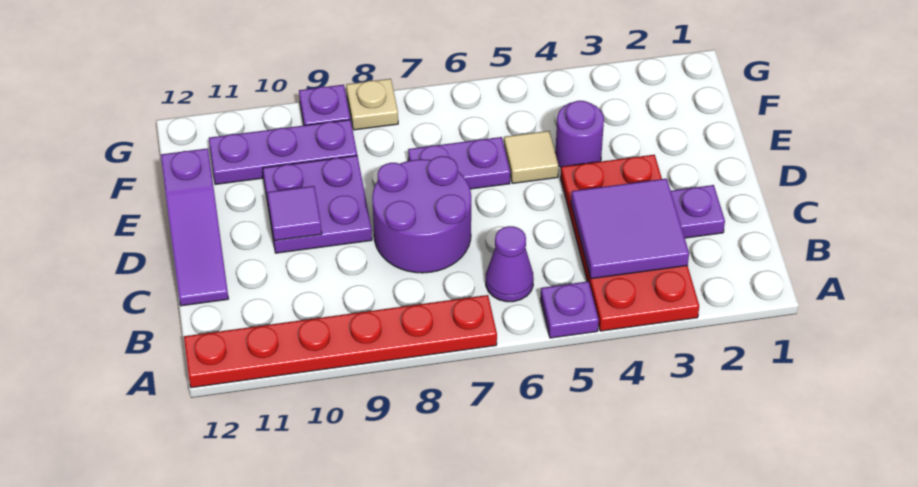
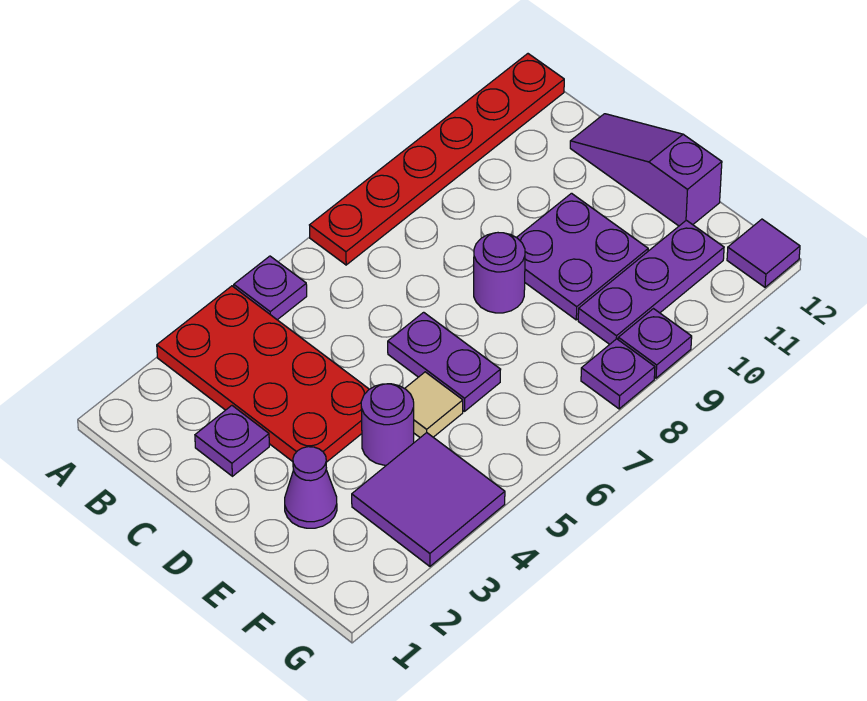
purple 2x2 tile [571,179,689,279] -> purple 2x2 tile moved to [352,433,505,566]
purple 1x1 cone [486,226,534,302] -> purple 1x1 cone moved to [285,447,337,528]
purple 2x2 round brick [372,156,471,273] -> purple 1x1 round brick [474,233,525,313]
purple 1x1 tile [267,186,322,241] -> purple 1x1 tile moved to [727,219,800,287]
purple 1x2 plate [408,137,510,189] -> purple 1x2 plate turned to [388,312,501,411]
tan 1x1 plate [346,79,398,130] -> purple 1x1 plate [581,339,655,409]

